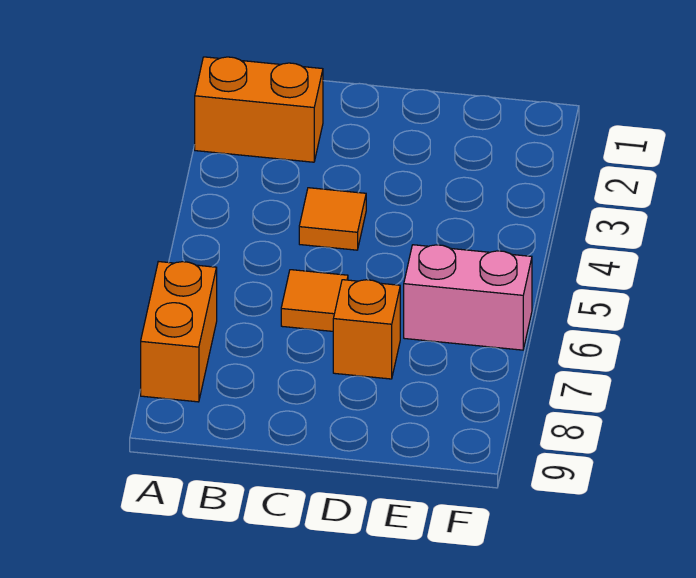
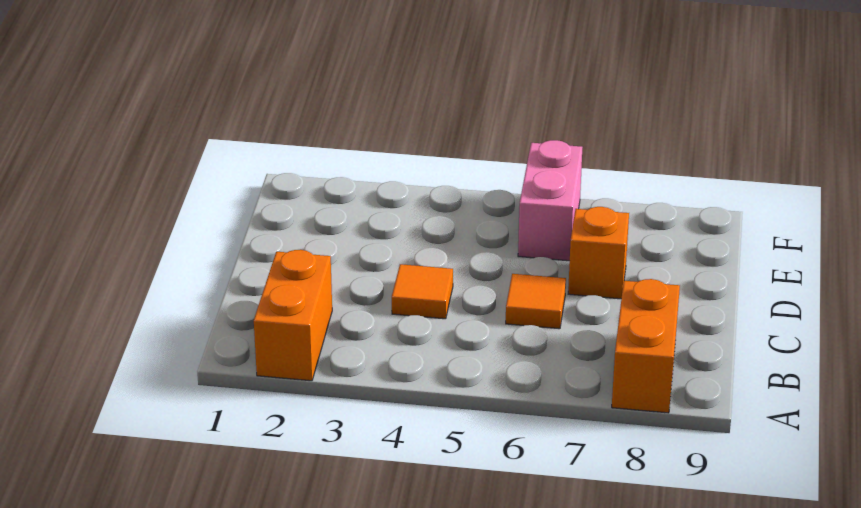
orange 1x2 brick [141,262,217,402] -> orange 1x2 brick turned to [612,279,680,413]

